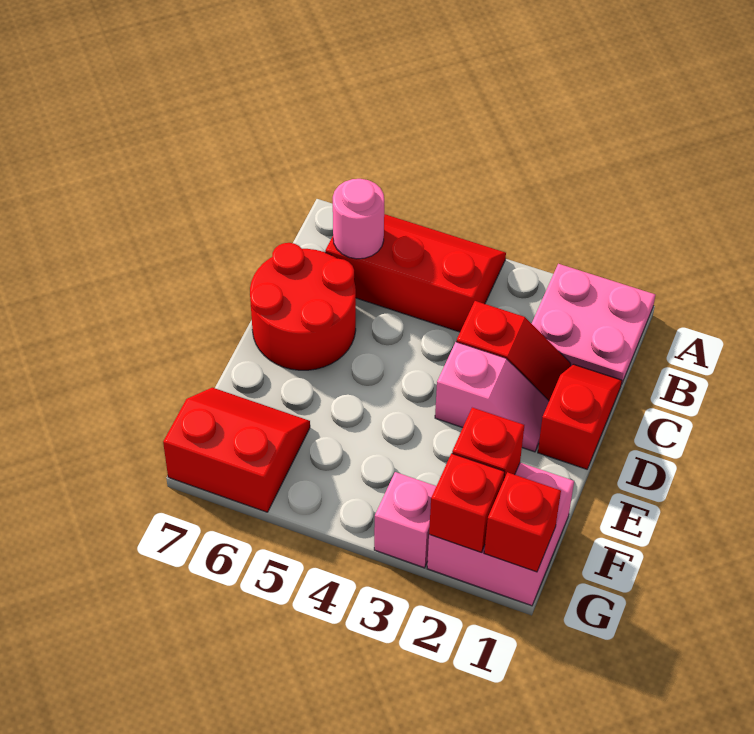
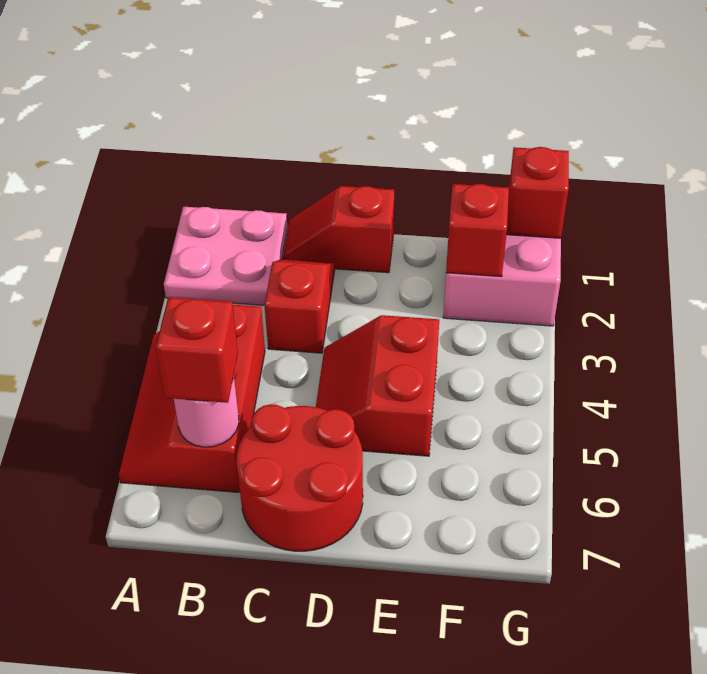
pink 1x2 slope [435,342,549,452] -> none
red 2x2 slope [163,388,310,512] -> red 2x2 slope moved to [316,315,439,456]
red 1x1 brick [429,453,504,552] -> red 1x1 brick moved to [156,297,238,403]
pink 1x1 brick [374,472,436,568] -> none

